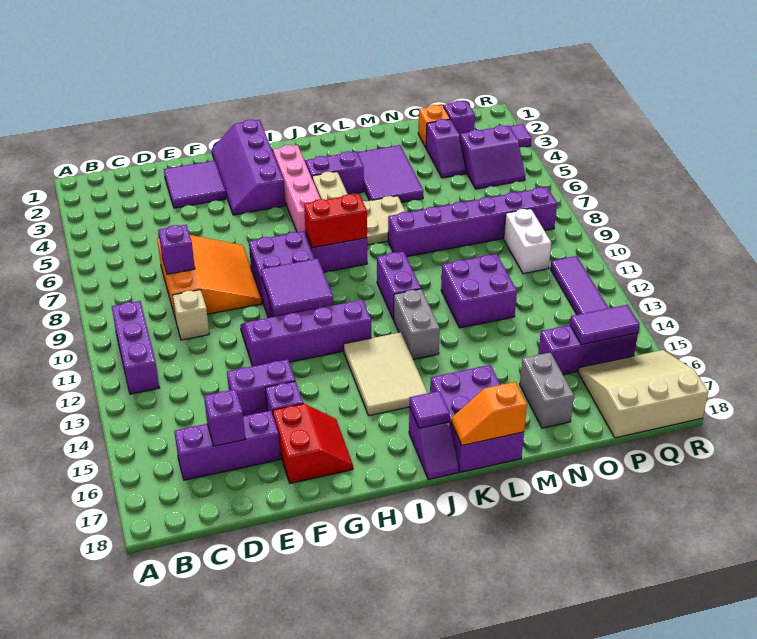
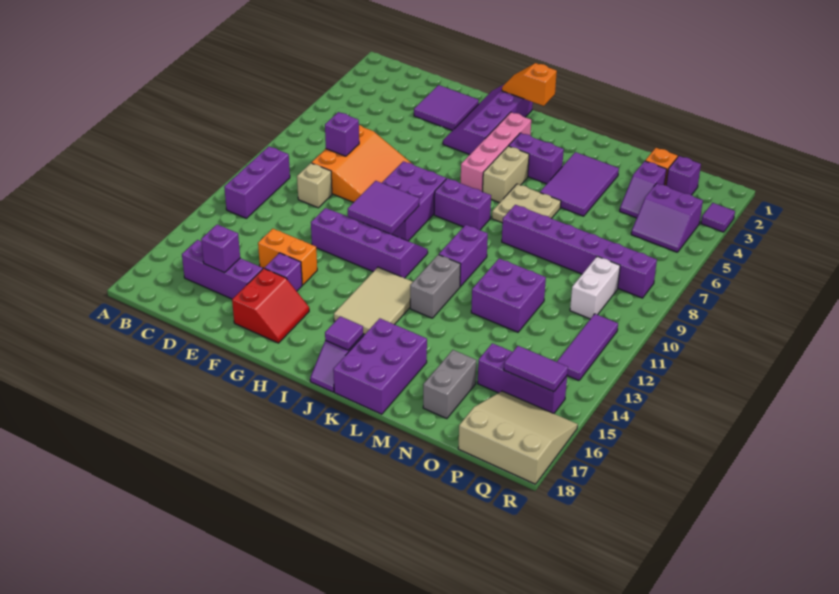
purple 1x2 brick [227,359,295,416] -> orange 1x2 brick [258,229,317,285]
red 1x2 brick [304,194,367,248] -> none
orange 1x2 slope [451,382,527,445] -> orange 1x2 slope moved to [502,63,557,106]

